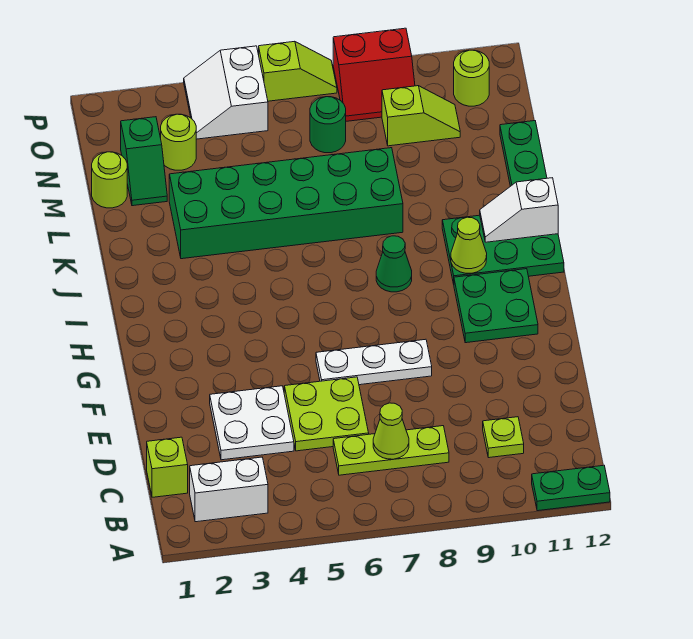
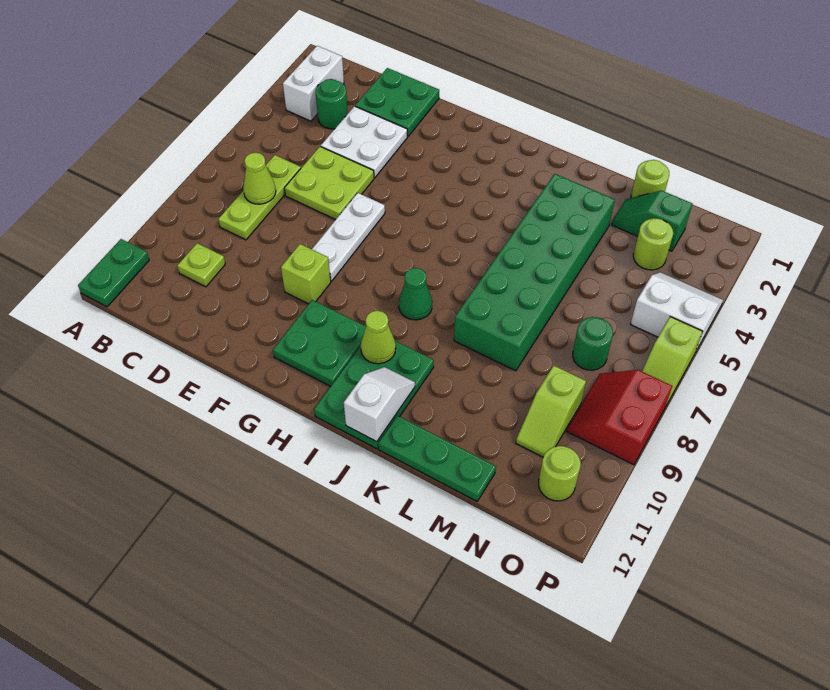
lime 1x1 brick [147,437,188,497] -> lime 1x1 brick moved to [281,244,331,304]
none -> green 1x1 round brick [316,79,348,129]
none -> green 2x2 plate [355,68,439,136]

